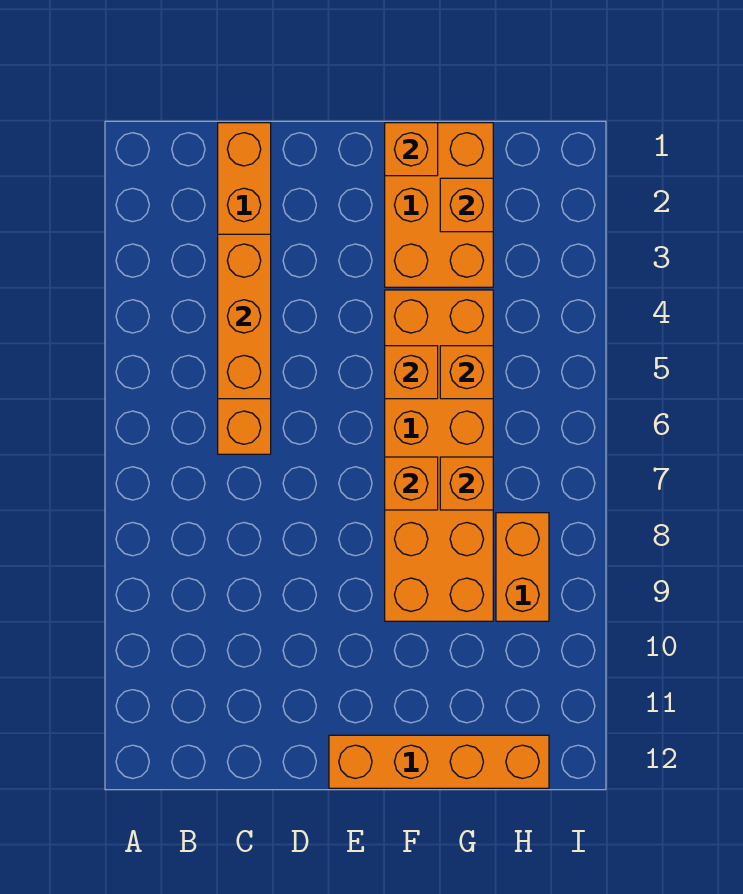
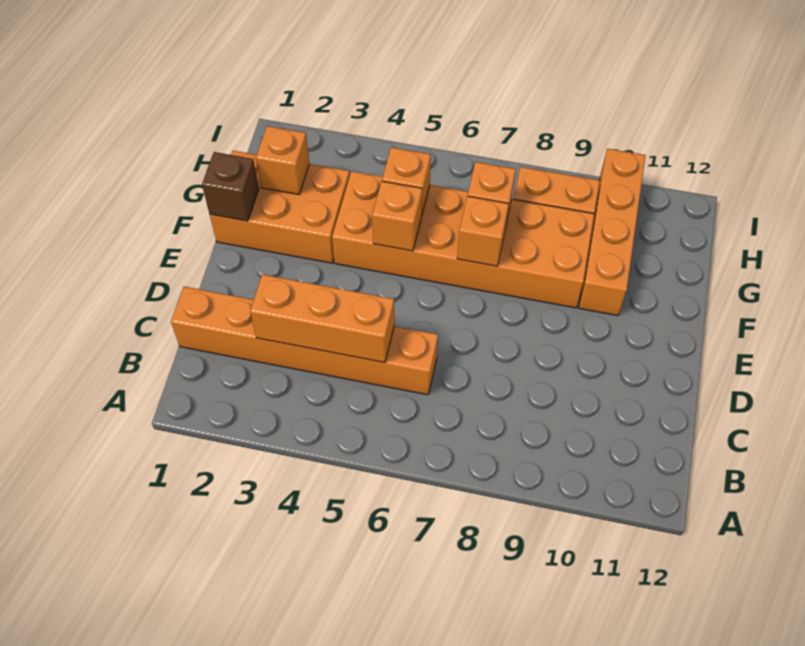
orange 1x4 brick [329,735,549,788] -> orange 1x4 brick moved to [579,149,646,316]
orange 1x1 brick [385,123,438,176] -> brown 1x1 brick [202,152,259,221]

